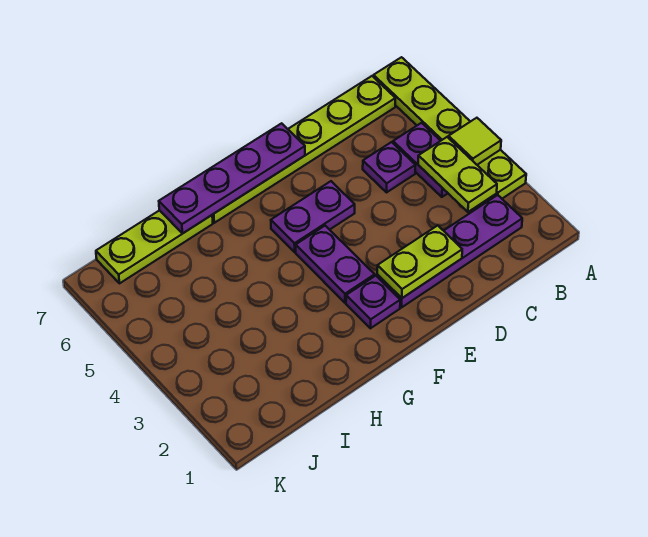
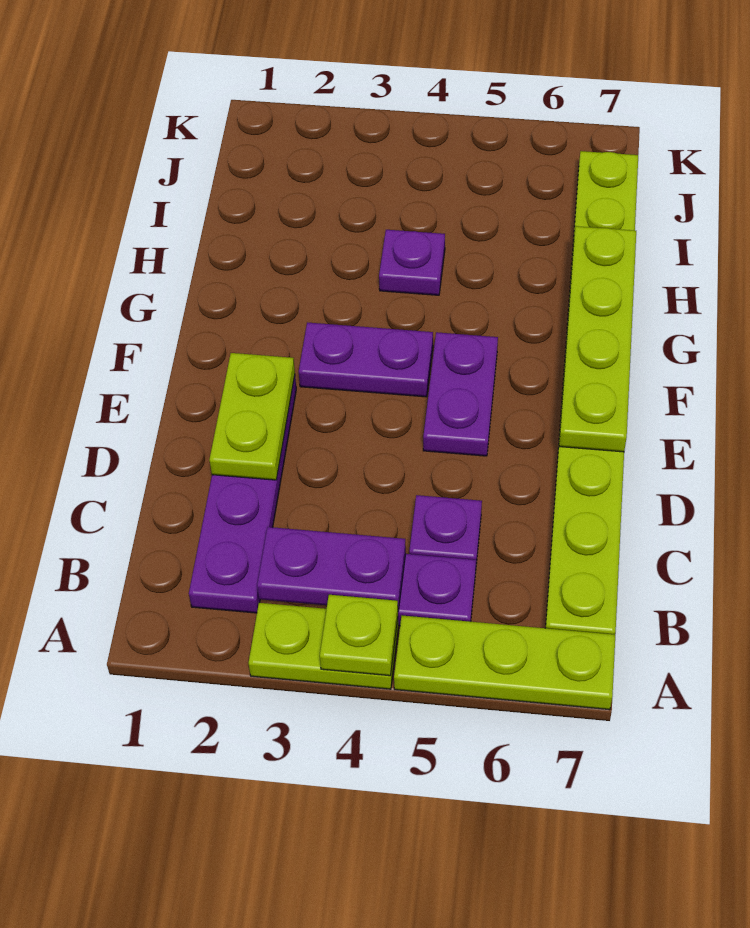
lime 1x1 tile [449,118,501,165] -> lime 1x1 plate [320,595,398,676]
lime 1x2 plate [418,137,497,212] -> purple 1x2 plate [257,527,406,611]
purple 1x4 plate [159,123,305,233] -> lime 1x4 plate [559,226,636,452]
purple 1x1 plate [346,276,400,328] -> purple 1x1 plate moved to [379,230,445,295]

